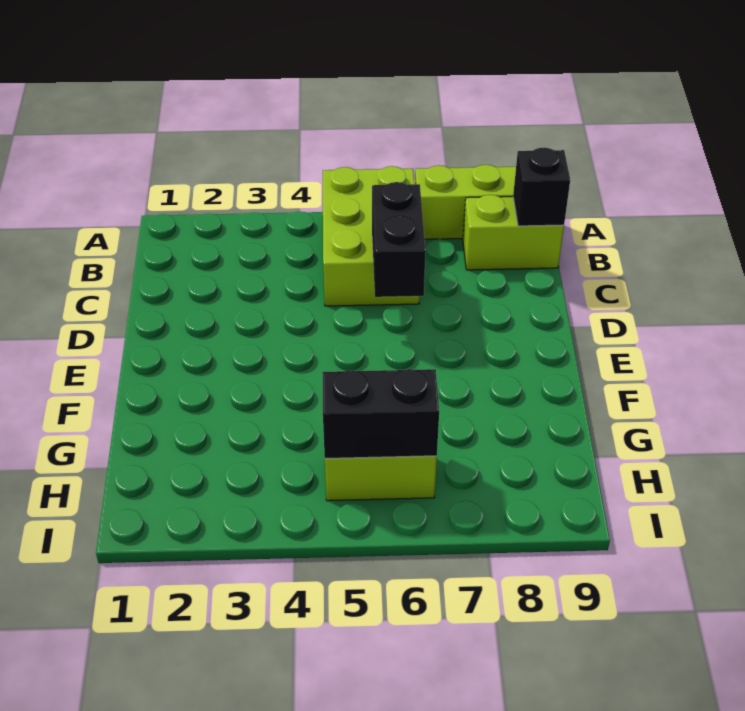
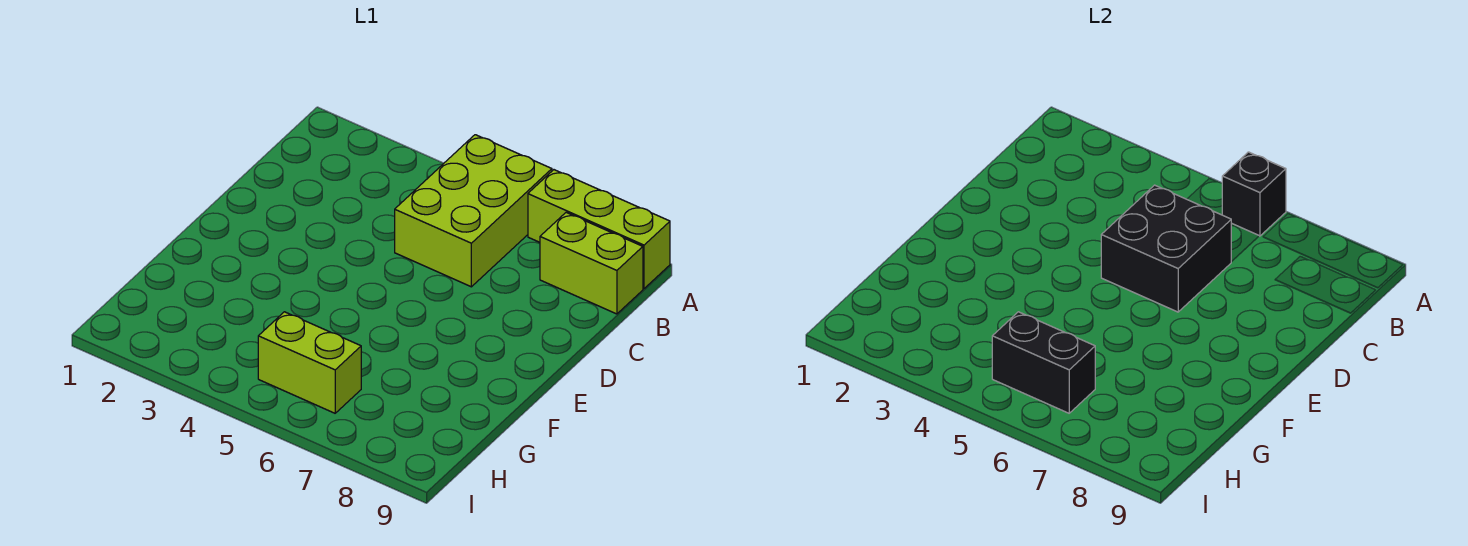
black 1x1 brick [513,148,570,226] -> black 1x1 brick moved to [1222,152,1286,236]
black 1x2 brick [372,182,426,297] -> black 2x2 brick [1101,185,1231,312]

